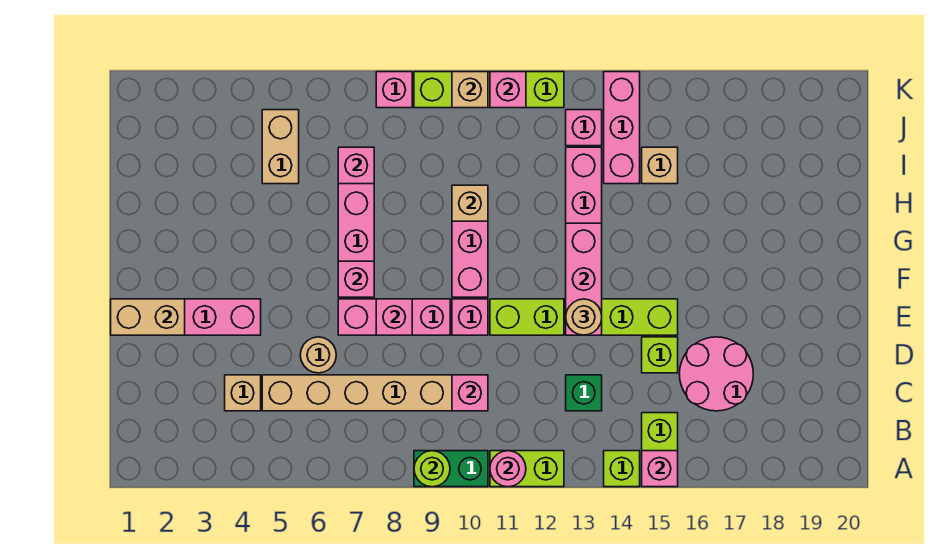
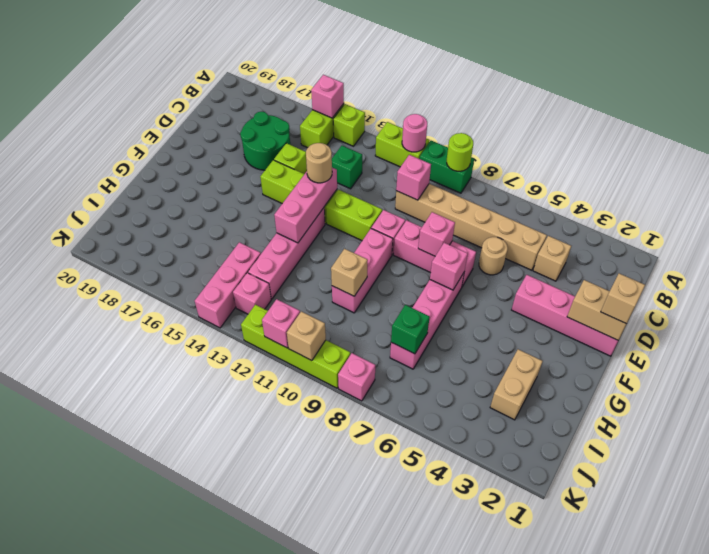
pink 2x2 round brick [679,337,753,411] -> green 2x2 round brick [240,112,290,170]
tan 1x2 brick [262,110,299,184] -> tan 1x2 brick moved to [490,349,543,420]
pink 1x1 brick [338,147,374,184] -> green 1x1 brick [391,305,430,354]
tan 1x1 brick [642,147,678,184] -> tan 1x1 brick moved to [601,273,645,324]

